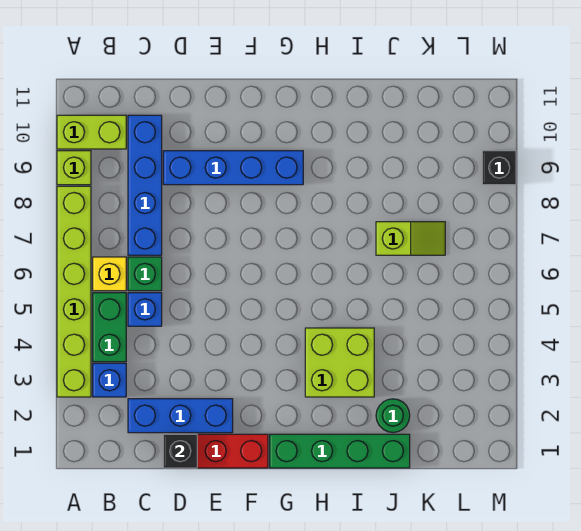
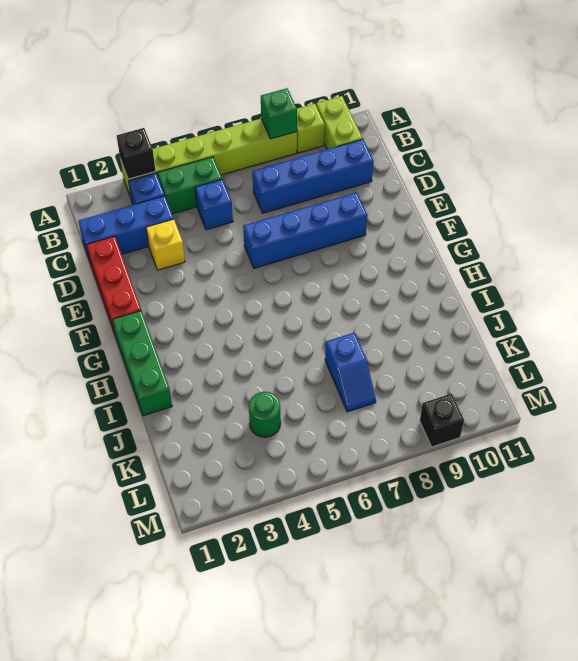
yellow 1x1 brick [93,257,126,291] -> yellow 1x1 brick moved to [146,219,185,270]
blue 1x3 brick [128,399,233,433] -> blue 1x3 brick turned to [78,196,174,260]
green 1x1 brick [128,257,162,291] -> green 1x1 brick moved to [261,88,297,139]
black 1x1 brick [163,434,197,468] -> black 1x1 brick moved to [117,128,155,179]
blue 1x4 brick [163,151,303,185] -> blue 1x4 brick turned to [243,192,367,268]
green 1x4 brick [270,434,410,468] -> green 1x3 brick [112,311,172,416]
lime 2x2 brick [305,328,374,397] -> none
green 1x1 round brick [376,399,410,432] -> green 1x1 round brick moved to [249,392,281,437]
lime 1x2 slope [376,222,445,255] -> blue 1x2 slope [325,333,376,412]

